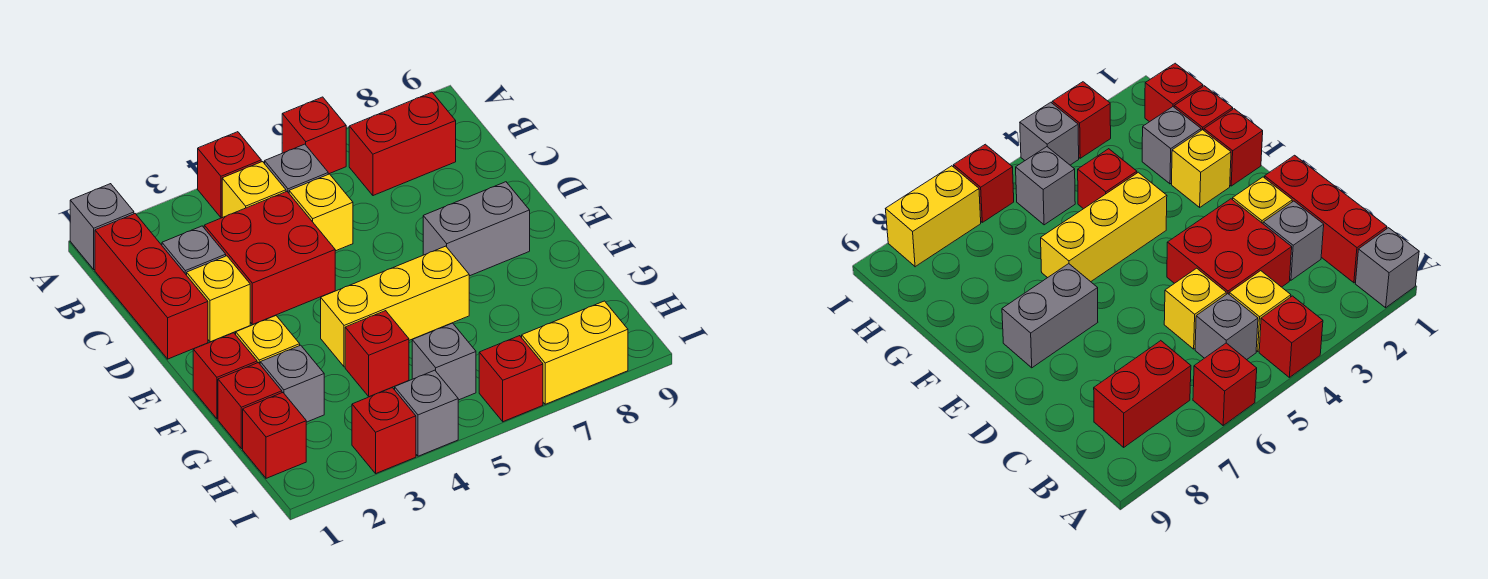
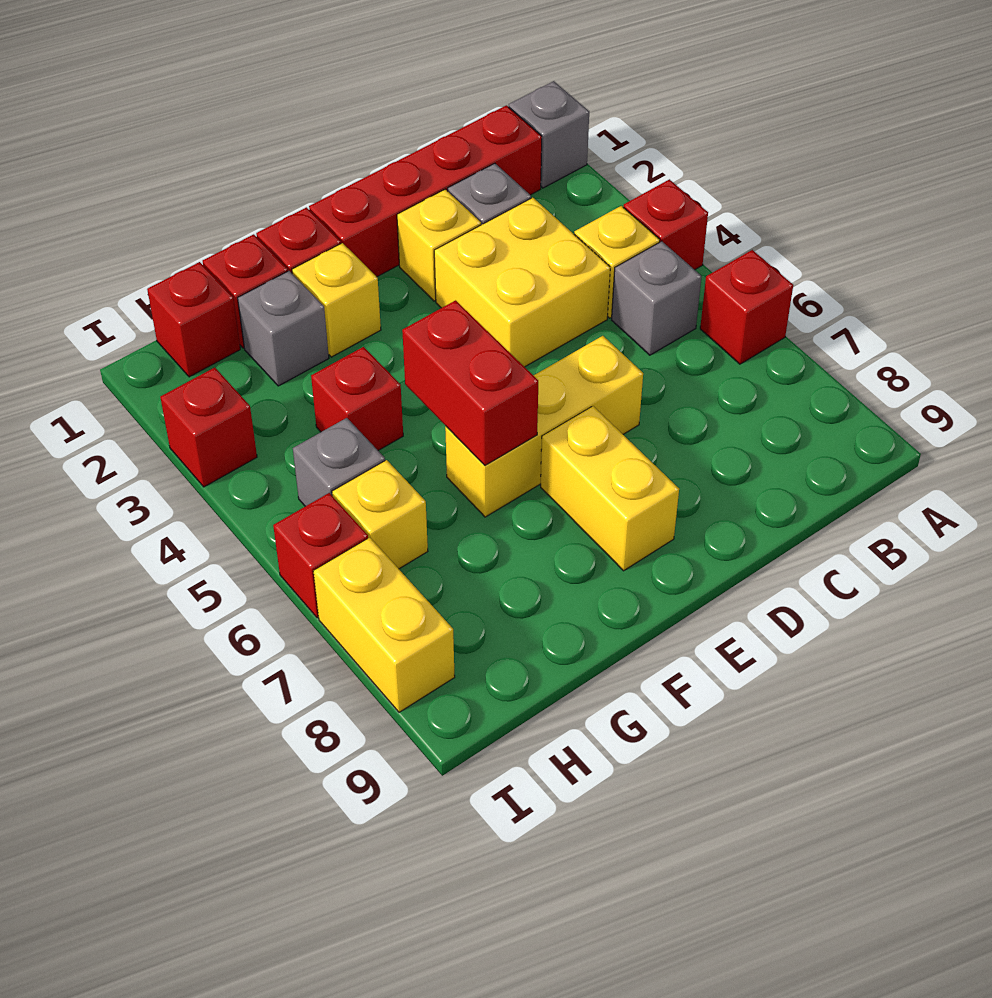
red 1x3 brick [95,214,208,359] -> red 1x4 brick [309,105,542,277]
red 1x2 brick [349,92,456,196] -> red 1x2 brick moved to [402,300,538,465]
red 2x2 brick [204,192,335,325] -> yellow 2x2 brick [434,198,610,367]
yellow 1x1 brick [289,174,353,251] -> yellow 1x1 brick moved to [332,460,428,569]
grey 1x2 brick [423,182,530,276] -> yellow 1x2 brick [541,406,679,571]
yellow 1x3 brick [321,246,469,367] -> yellow 1x3 brick turned to [445,336,643,517]
grey 1x1 brick [395,370,458,456] -> none

